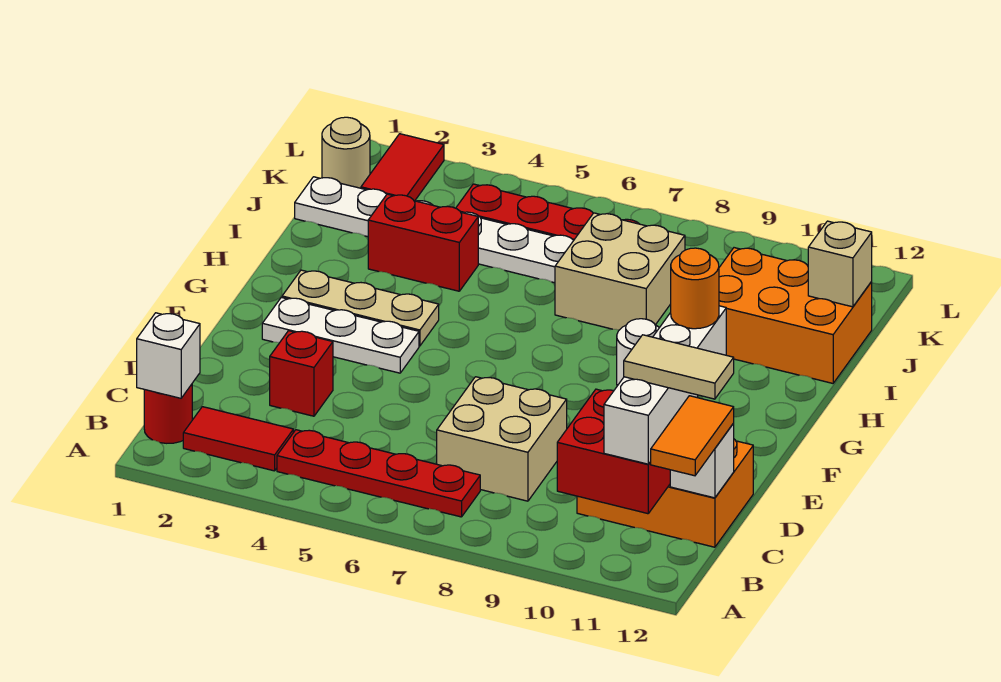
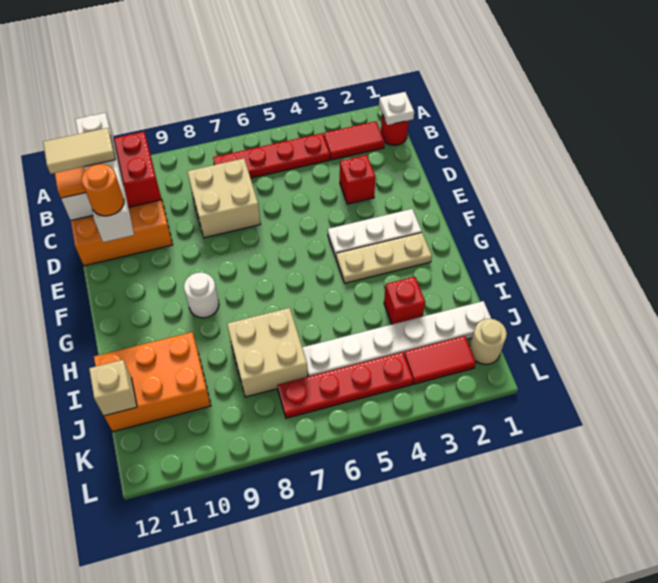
white 1x1 brick [137,313,200,398] -> white 1x1 plate [379,92,414,125]
red 1x2 brick [368,194,478,291] -> red 1x1 brick [384,277,425,324]
red 1x2 tile [361,134,444,201] -> red 1x2 tile turned to [404,336,476,384]

